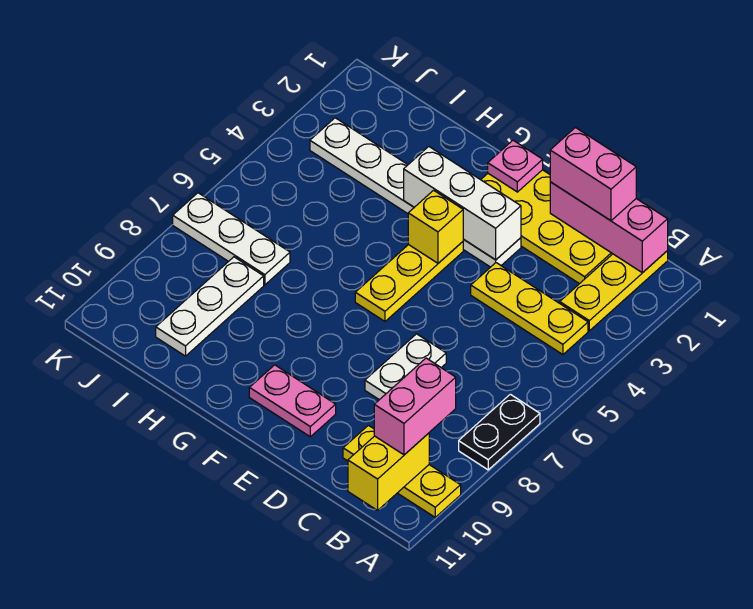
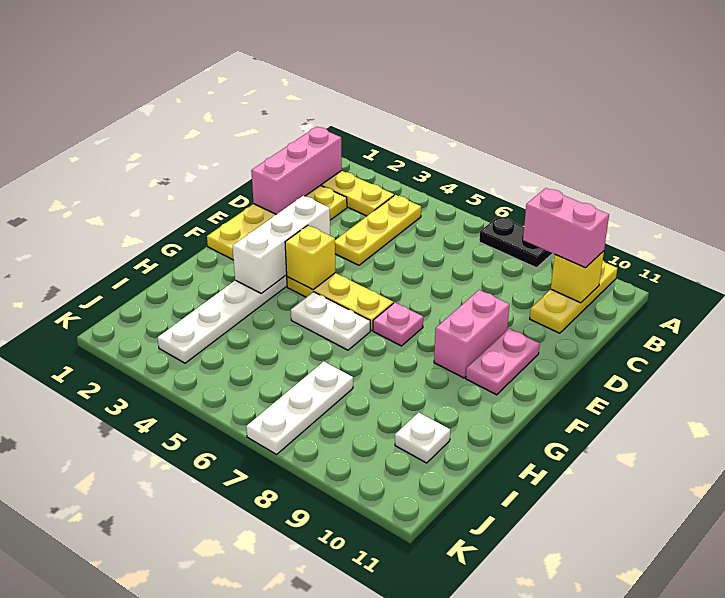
yellow 1x2 brick [348,433,429,510] -> yellow 1x1 brick [551,251,604,303]
pink 1x2 brick [550,128,636,221] -> pink 1x2 brick moved to [434,290,509,378]
white 1x2 plate [365,334,446,400] -> white 1x2 plate moved to [291,292,370,350]
pink 1x1 plate [488,140,543,192] -> pink 1x1 plate moved to [373,302,423,346]
white 1x3 plate [156,257,264,356] -> white 1x1 plate [395,412,450,463]

